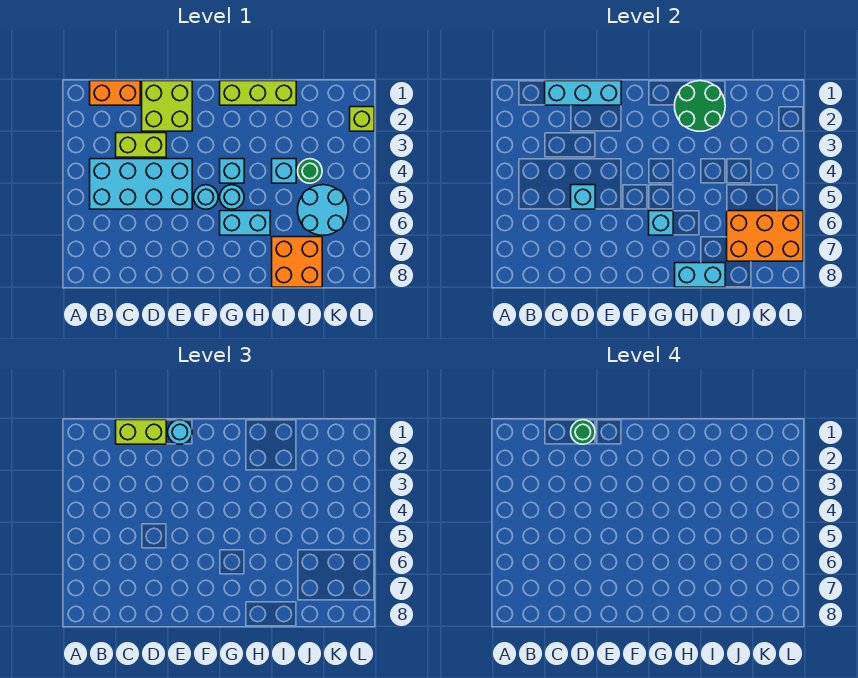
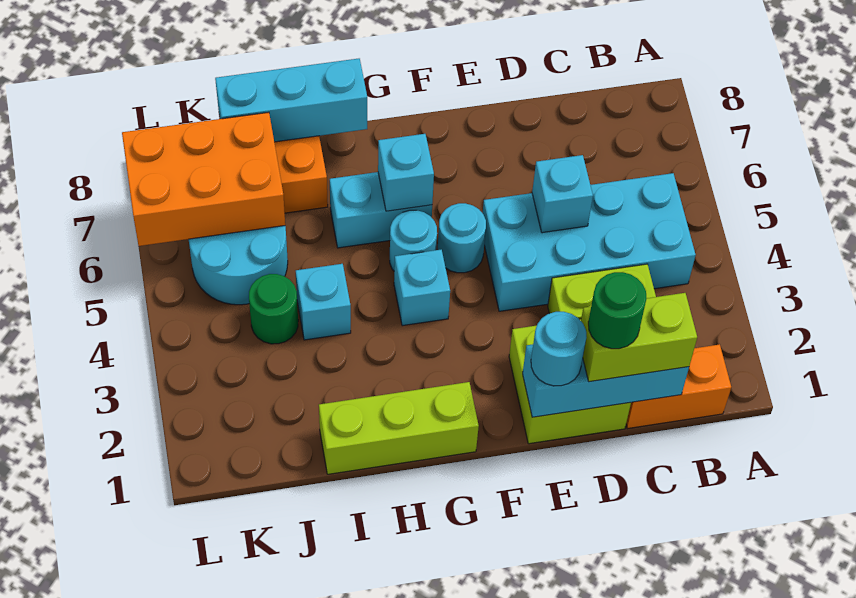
green 2x2 round brick [675,81,725,131] -> none
cyan 1x2 brick [675,263,725,287] -> cyan 1x3 brick [215,59,367,142]
lime 1x1 brick [350,107,374,131] -> none

